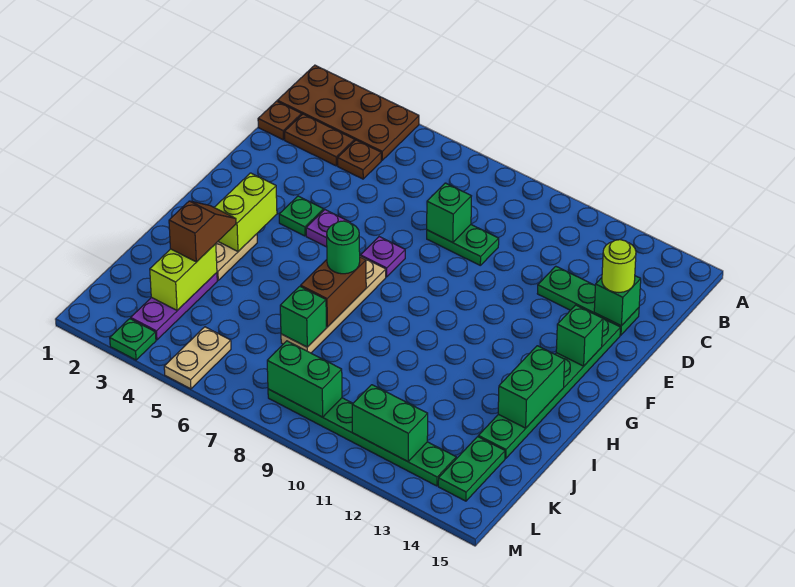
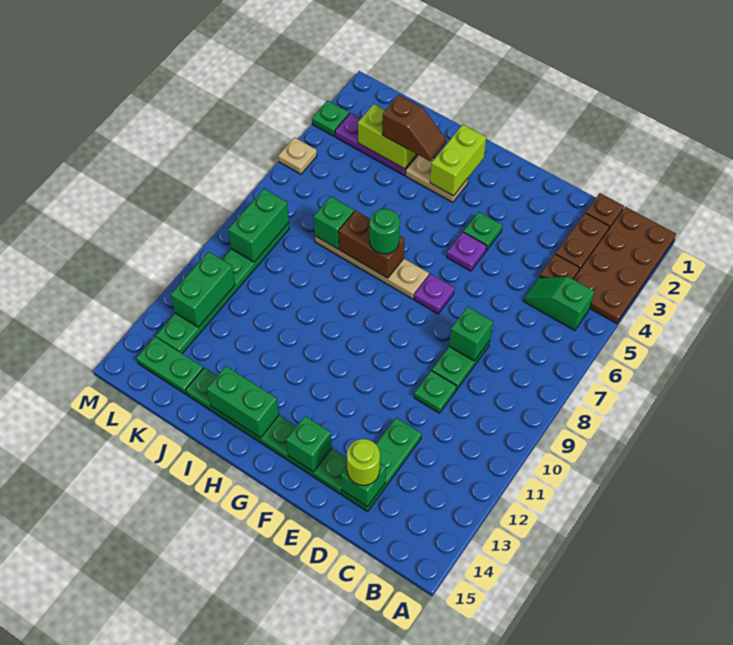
none -> green 1x2 slope [524,277,594,331]
none -> green 1x1 plate [414,371,456,413]
lime 1x2 brick [214,173,277,251] -> lime 1x2 brick turned to [430,125,486,196]
tan 1x2 plate [164,327,231,389] -> tan 1x1 plate [278,137,317,174]

